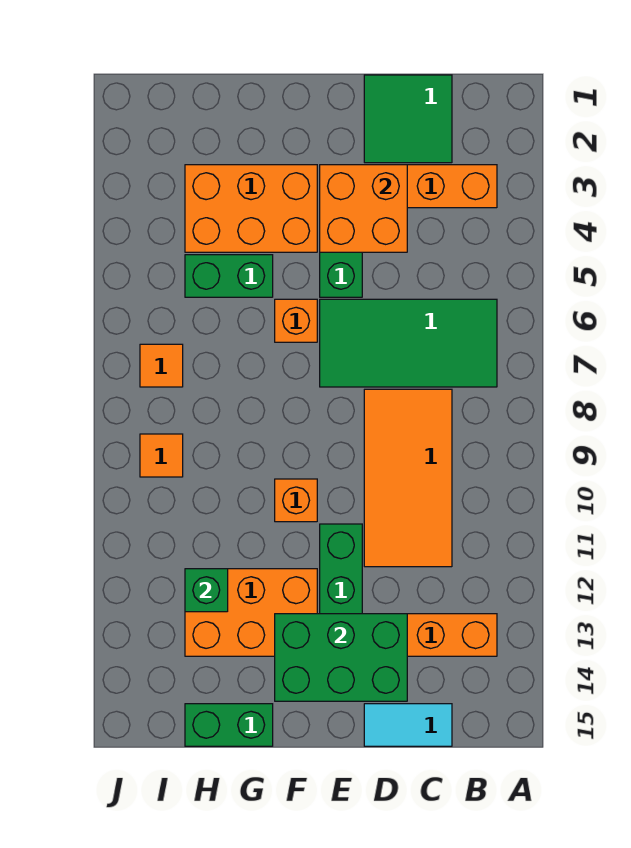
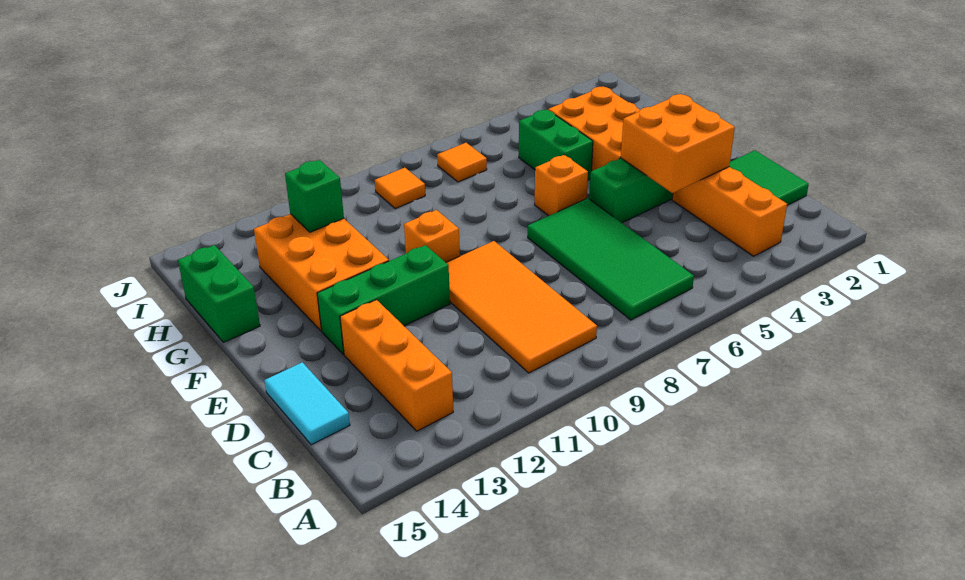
orange 2x4 tile [364,389,452,567] -> orange 2x4 tile turned to [446,241,597,373]
green 2x3 brick [275,614,407,701] -> none

